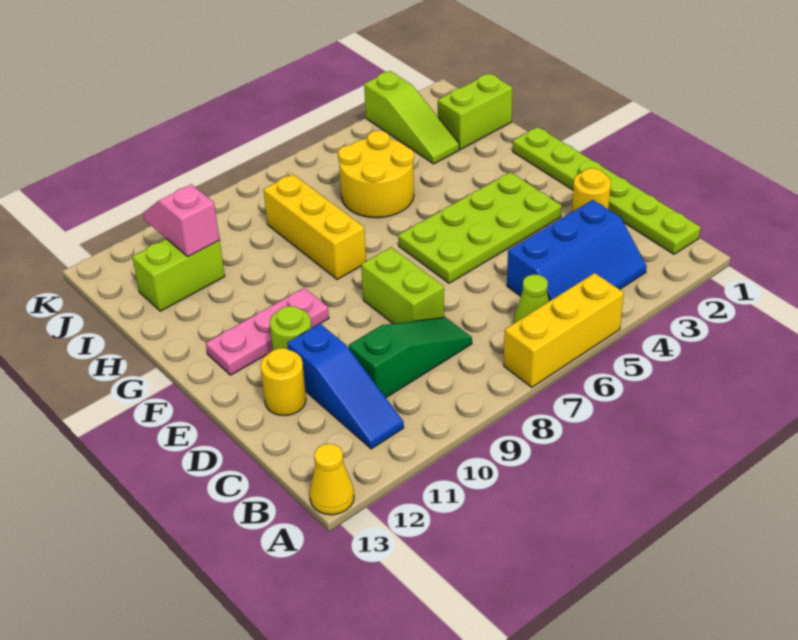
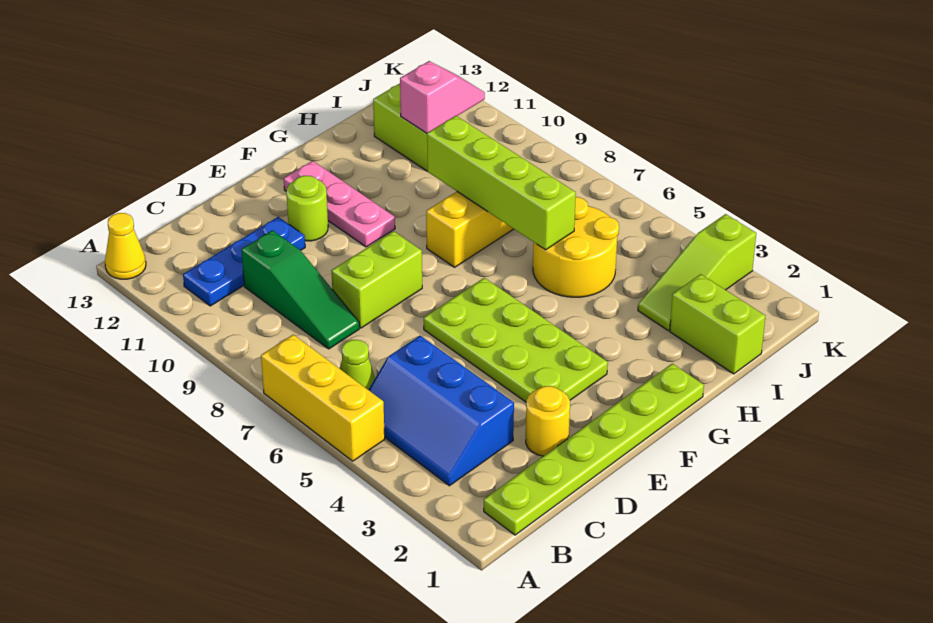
blue 1x3 slope [287,324,404,449] -> blue 1x3 plate [183,217,305,306]
yellow 1x1 round brick [260,348,306,416] -> none
none -> lime 1x4 brick [427,116,576,250]

